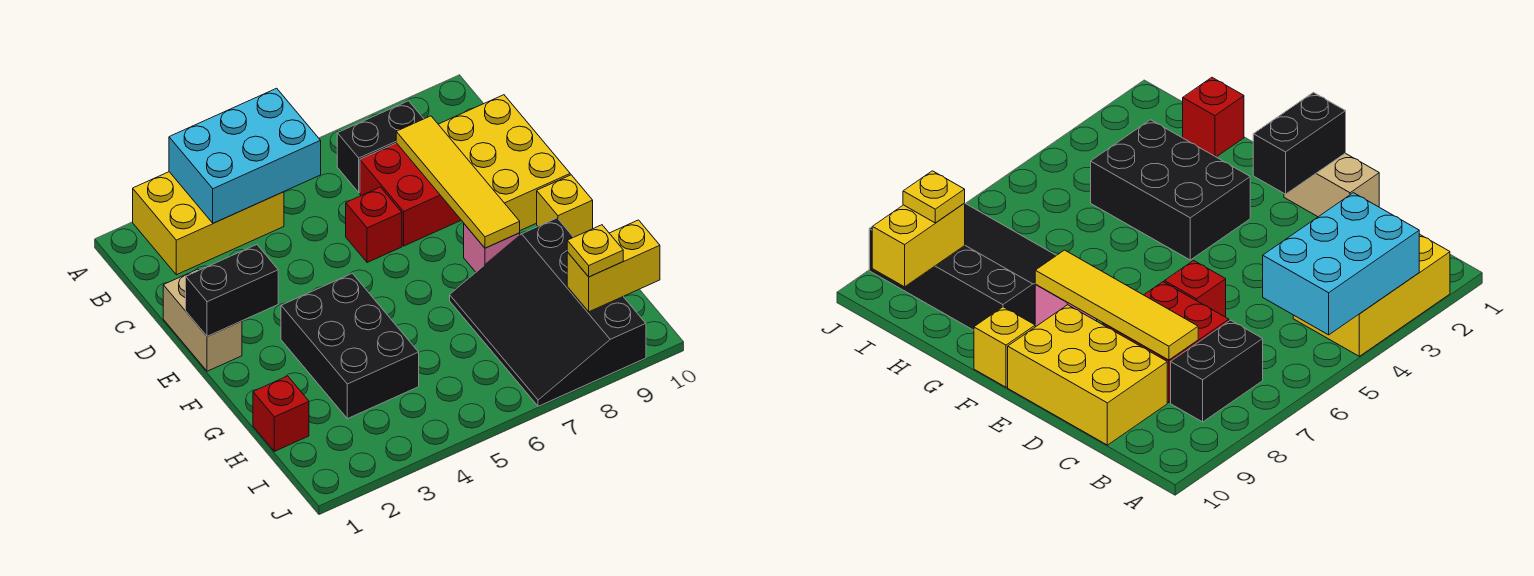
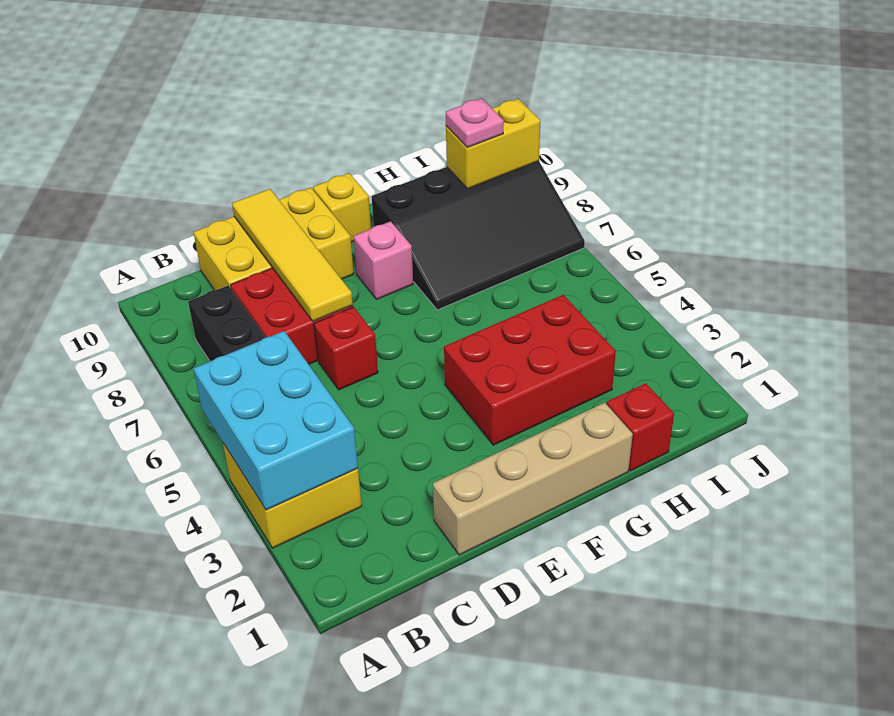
yellow 2x3 brick [133,172,284,275] -> yellow 2x2 brick [223,443,362,548]
yellow 1x4 tile [396,116,520,248] -> yellow 1x4 tile turned to [232,189,353,321]
tan 1x2 brick [163,269,242,371] -> tan 1x4 brick [433,403,633,555]
black 1x2 brick [186,245,278,336] -> none
black 2x3 brick [281,273,419,419] -> red 2x3 brick [444,295,616,445]
yellow 1x2 brick [567,220,660,312] -> yellow 1x2 brick turned to [446,99,540,189]
yellow 1x1 plate [567,225,623,277] -> pink 1x1 plate [446,98,504,147]

